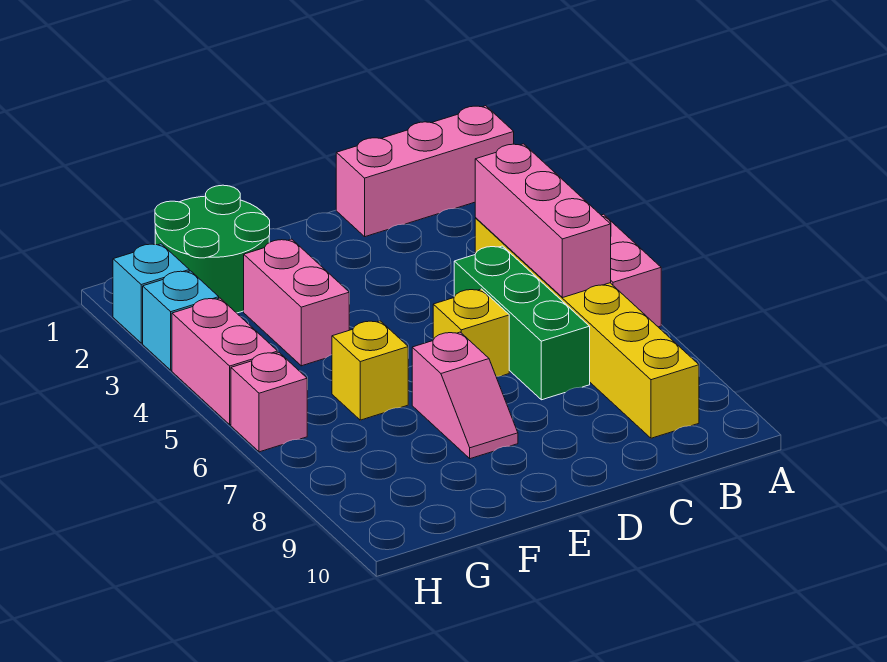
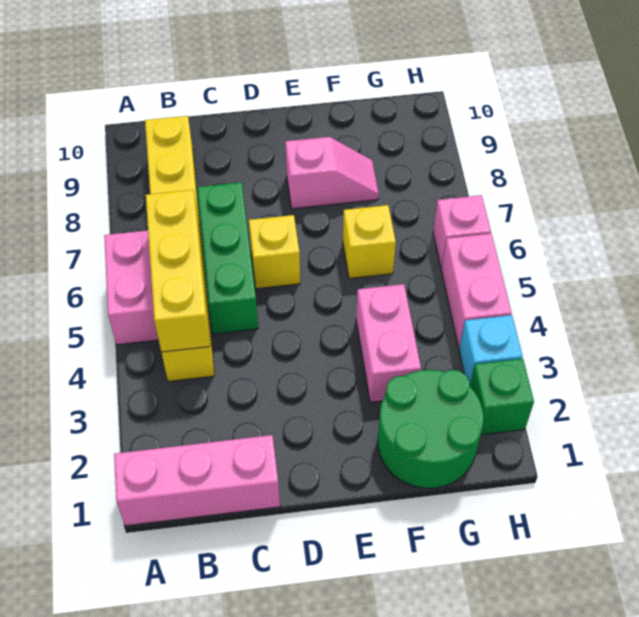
pink 1x3 brick [475,144,611,298] -> yellow 1x3 brick [146,190,210,352]
pink 1x2 slope [412,332,518,459] -> pink 1x2 slope turned to [285,137,379,209]
cyan 1x1 brick [113,244,189,343] -> green 1x1 brick [470,359,534,435]

